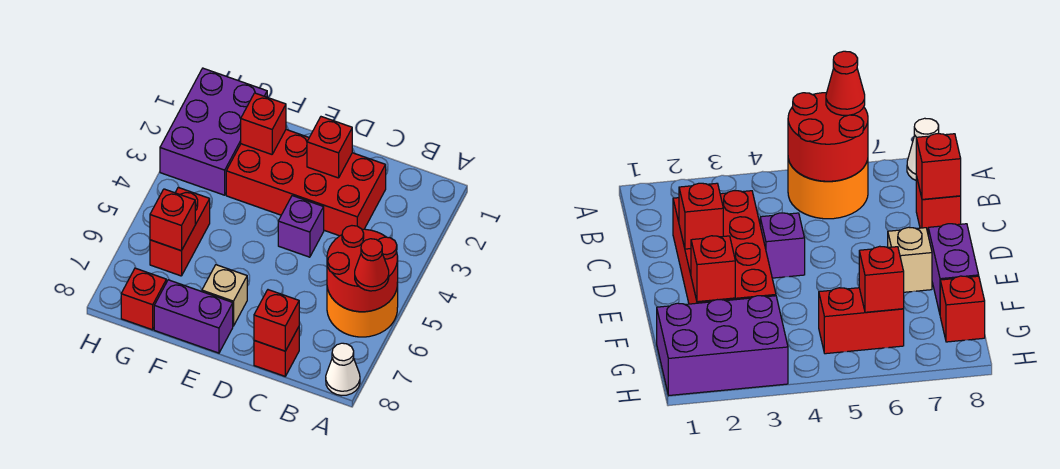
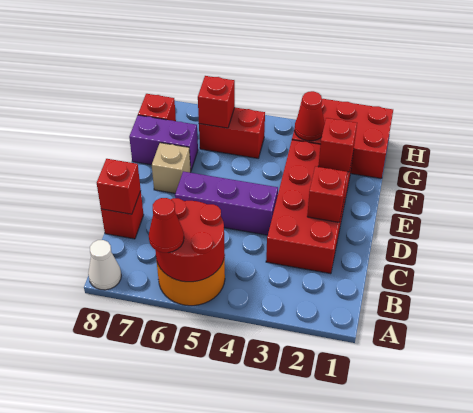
purple 1x1 brick [278,196,324,257] -> purple 1x3 brick [175,171,278,235]
purple 1x2 brick [154,280,233,353] -> purple 1x2 brick turned to [129,115,198,170]
purple 2x3 brick [160,68,267,195] -> red 2x3 brick [292,99,393,178]
none -> red 1x1 cone [295,91,325,141]

